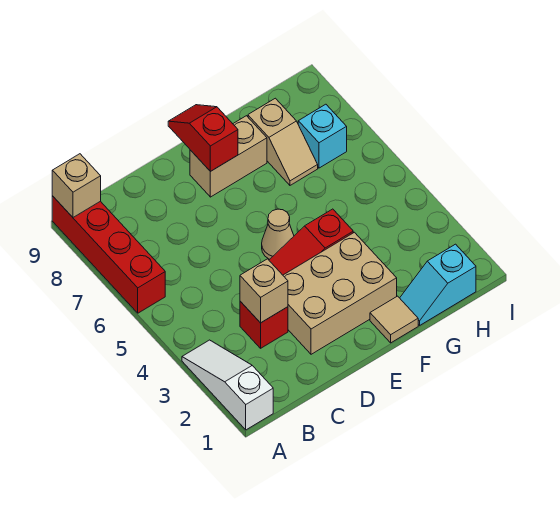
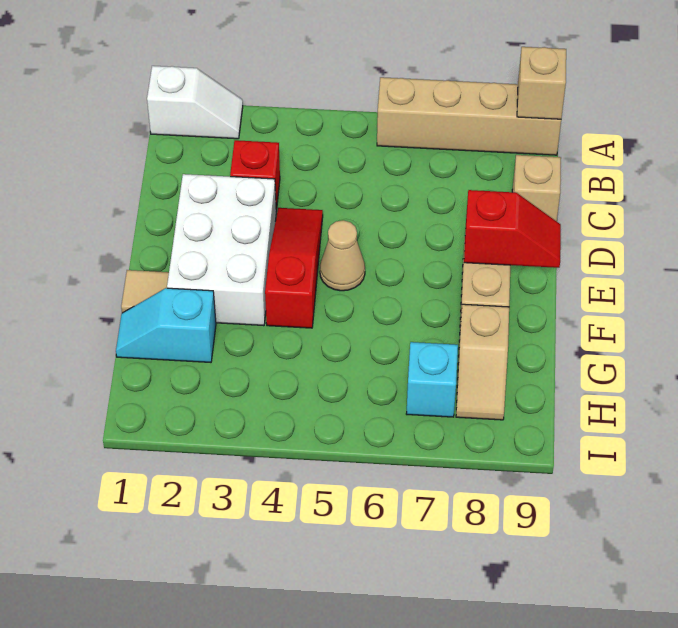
white 1x3 slope [182,340,273,430] -> white 1x2 slope [147,66,243,139]
red 1x4 brick [52,196,165,313] -> tan 1x4 brick [377,77,561,155]
tan 1x1 brick [240,259,288,323] -> tan 1x1 brick moved to [512,155,561,221]
tan 2x3 brick [283,232,397,354] -> white 2x3 brick [167,174,276,326]
cyan 1x2 slope [400,244,476,325] -> cyan 1x2 slope turned to [116,288,216,362]
tan 1x2 slope [248,98,318,185] -> tan 1x2 slope turned to [456,304,509,420]

